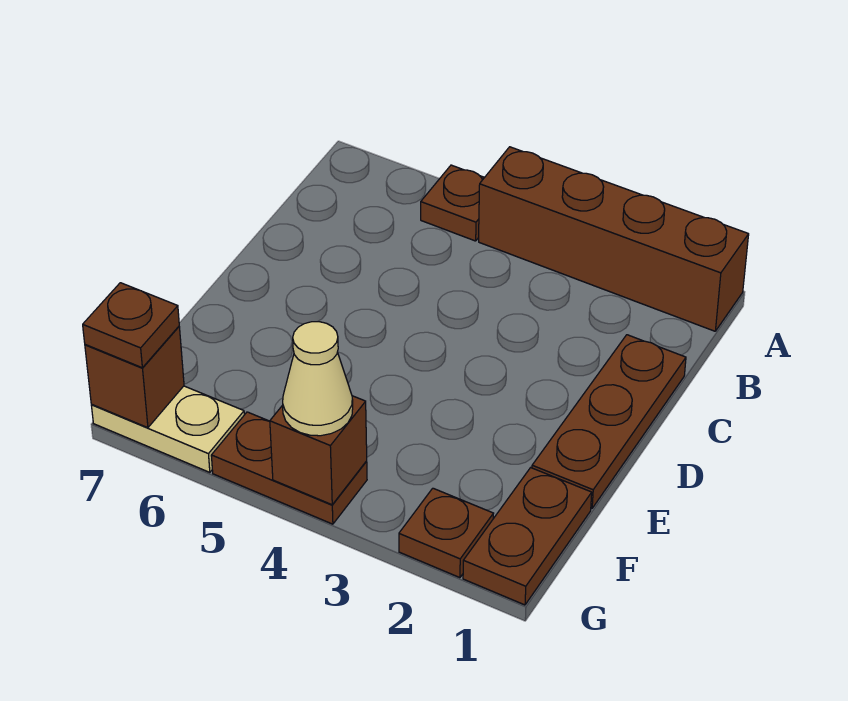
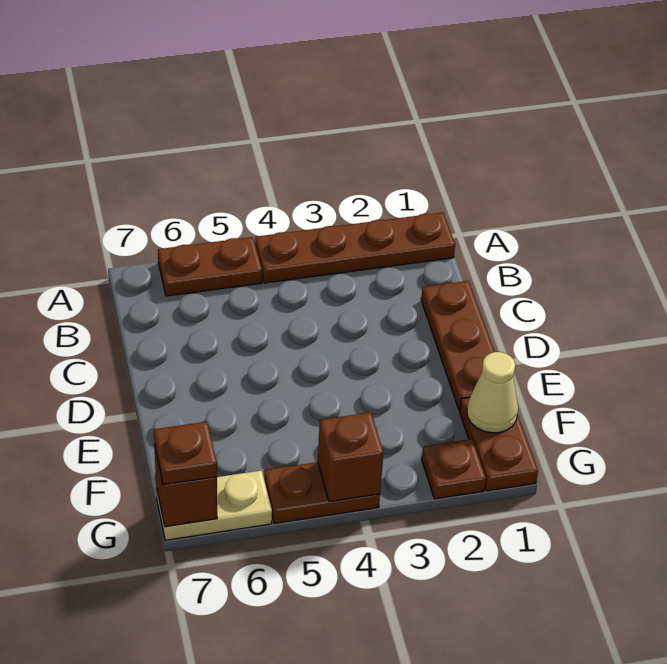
brown 1x4 brick [479,147,749,331] -> brown 1x4 plate [255,212,455,283]
brown 1x1 plate [421,165,485,241] -> brown 1x2 plate [158,237,262,296]
tan 1x1 cone [283,322,353,436] -> tan 1x1 cone moved to [467,352,518,433]

